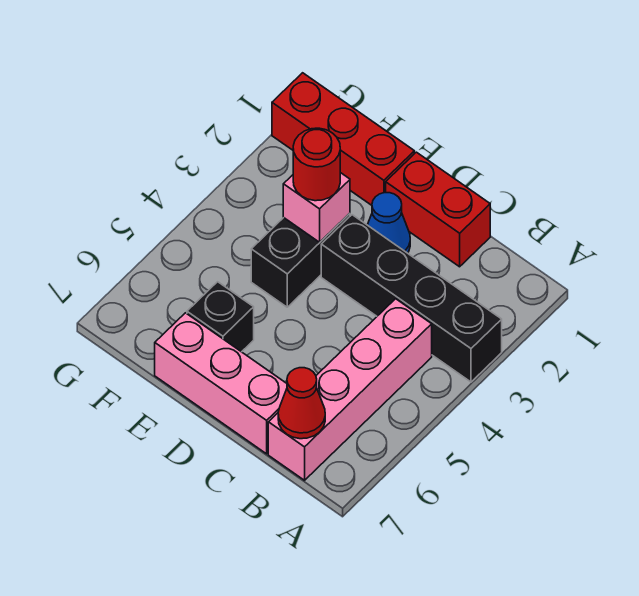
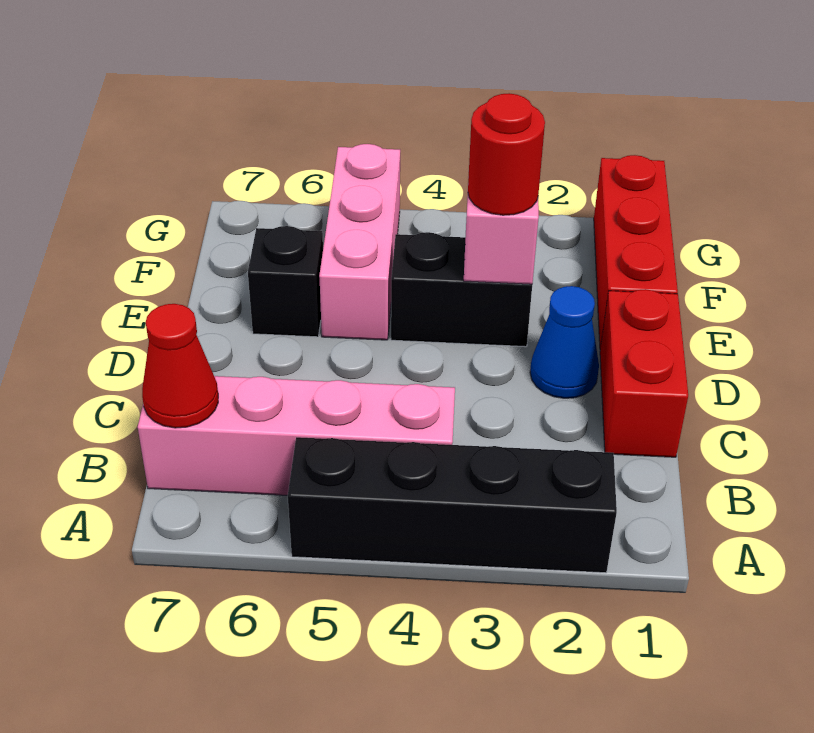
black 1x4 brick [321,215,502,382] -> black 1x4 brick turned to [288,437,617,573]
pink 1x3 brick [155,313,287,454] -> pink 1x3 brick moved to [319,144,400,340]

